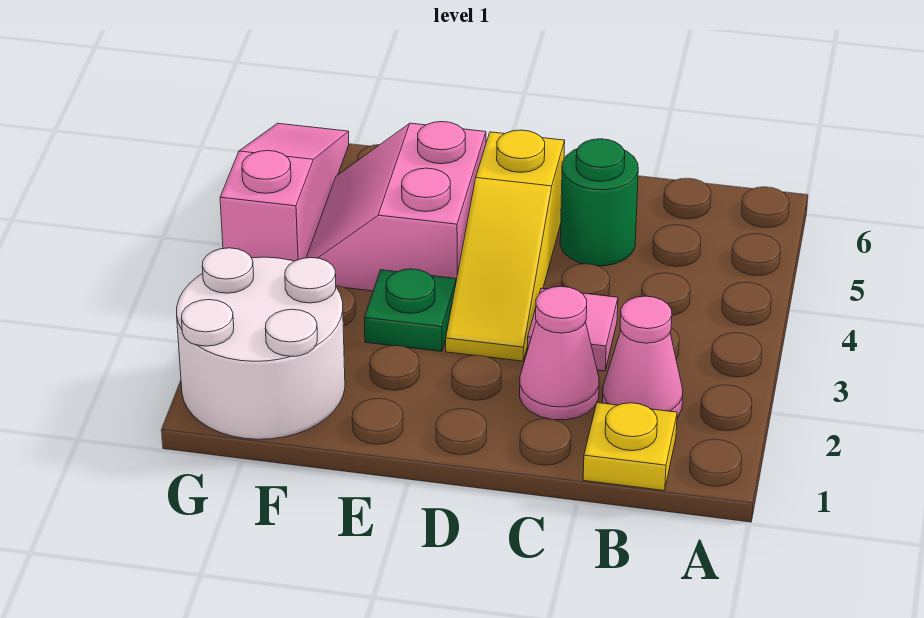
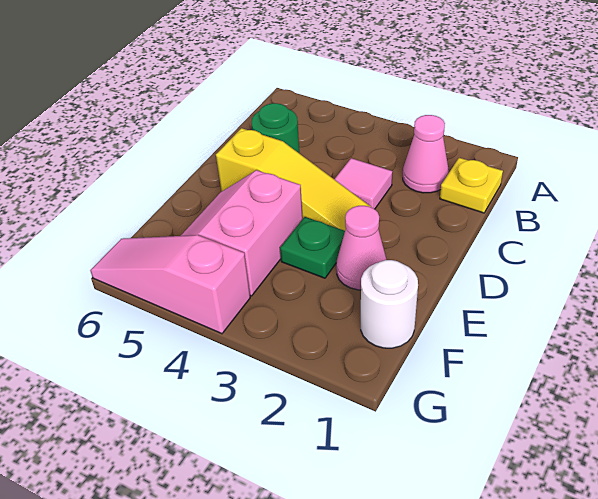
pink 1x1 cone [520,286,599,420] -> pink 1x1 cone moved to [336,206,387,290]
pink 2x2 slope [306,122,486,291] -> pink 2x2 slope turned to [181,170,303,296]
white 2x2 round brick [177,248,345,439] -> white 1x1 round brick [361,260,418,348]

